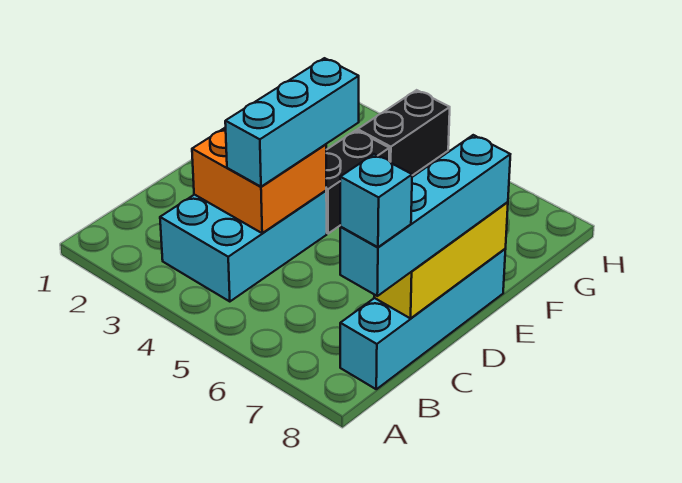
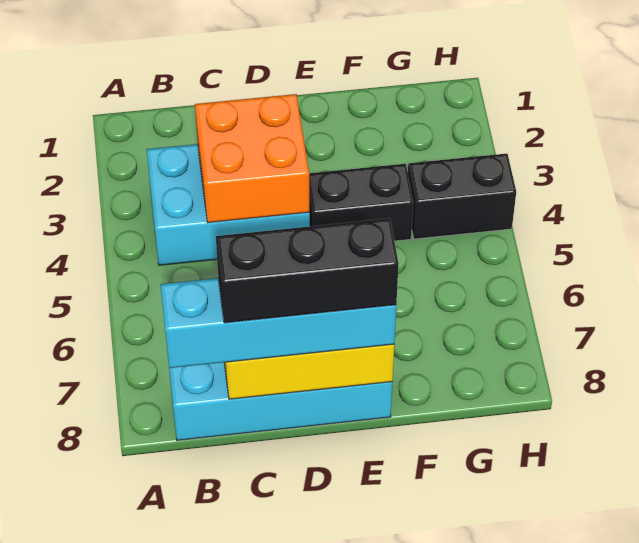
cyan 1x1 brick [340,154,412,247] -> none
cyan 1x3 brick [225,58,359,187] -> none
none -> black 1x3 brick [216,218,399,323]

